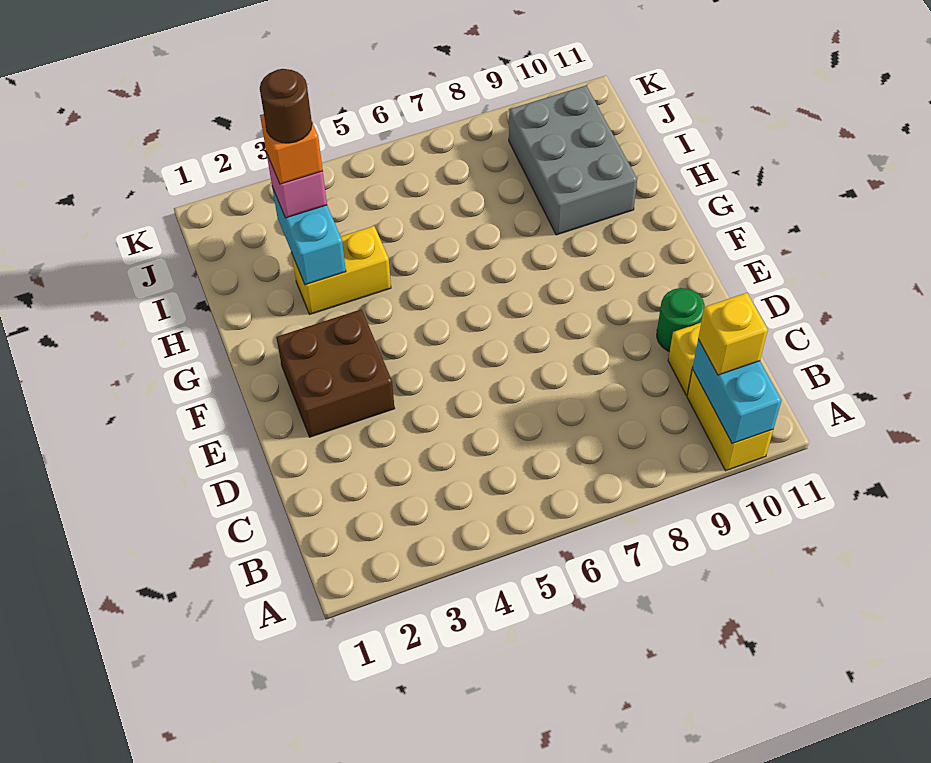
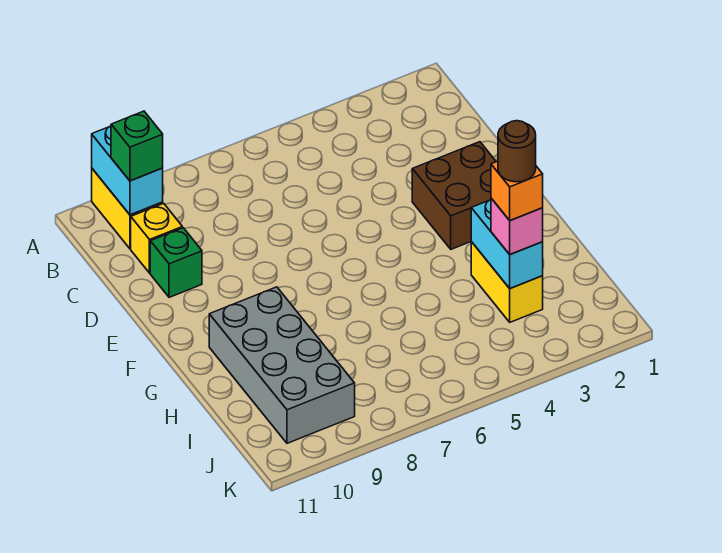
yellow 1x1 brick [698,293,768,375] -> green 1x1 brick [111,111,163,181]
green 1x1 round brick [657,288,705,352] -> green 1x1 brick [150,228,202,297]
yellow 1x2 brick [292,226,391,314] -> yellow 1x2 brick turned to [471,242,543,322]
grey 2x3 brick [509,86,637,235] -> grey 2x4 brick [209,287,355,443]

